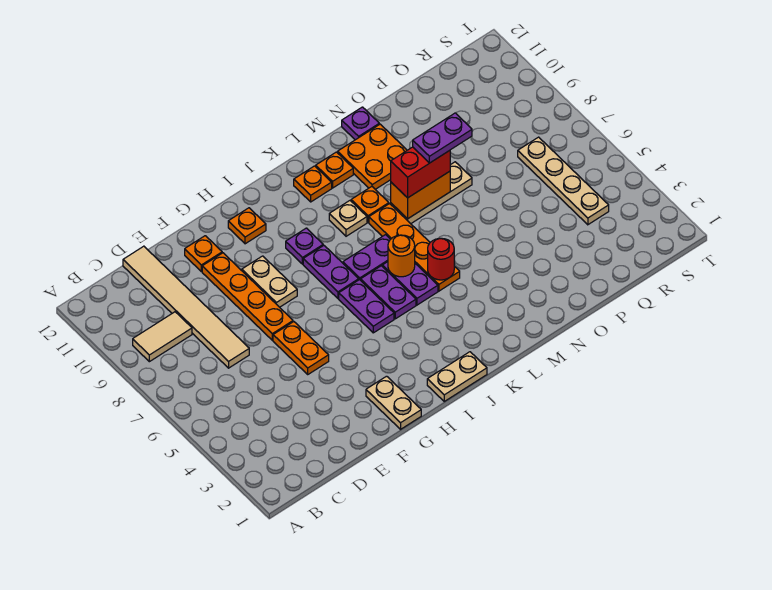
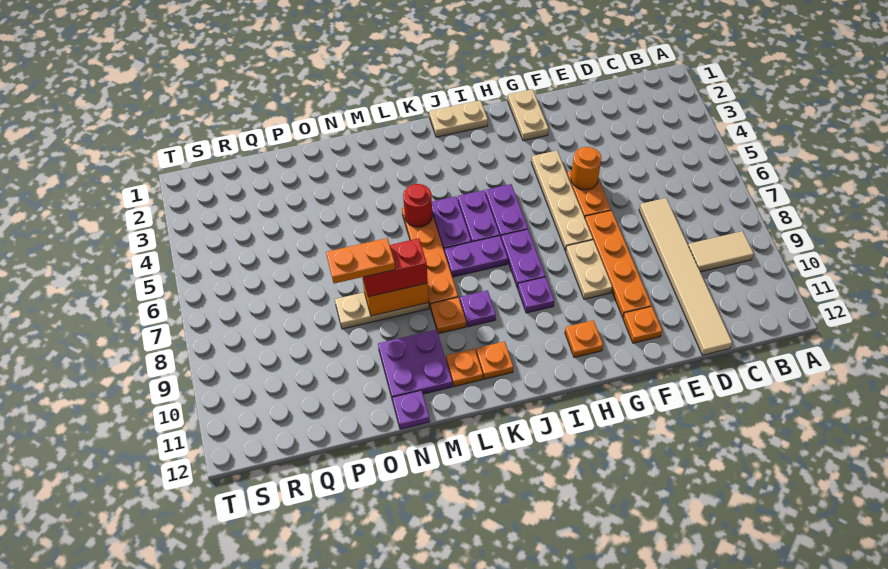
orange 1x1 round brick [388,235,415,277] -> orange 1x1 round brick moved to [571,147,601,190]
tan 1x1 plate [329,201,367,236] -> purple 1x1 plate [460,290,496,327]
orange 2x2 plate [338,124,407,189] -> purple 2x2 plate [378,330,452,400]
purple 1x2 plate [413,113,472,163] -> orange 1x2 plate [326,238,395,283]
tan 1x4 plate [518,137,609,225] -> tan 1x4 plate moved to [531,151,593,251]

